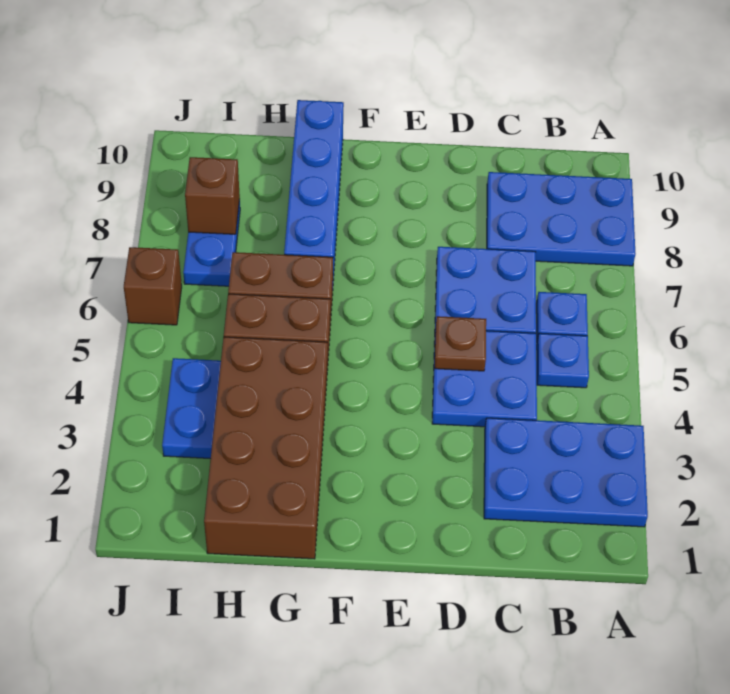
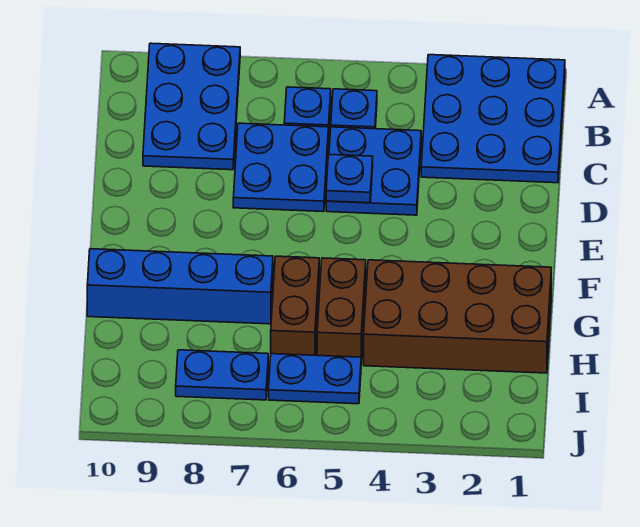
blue 2x3 plate [484,418,648,527] -> blue 3x3 plate [421,55,565,183]
brown 1x1 plate [435,316,486,371] -> blue 1x1 plate [326,154,373,203]
blue 1x2 plate [162,358,221,459] -> blue 1x2 plate moved to [269,354,361,404]
brown 1x1 brick [185,157,240,234] -> none
brown 1x1 brick [124,247,182,325] -> none

